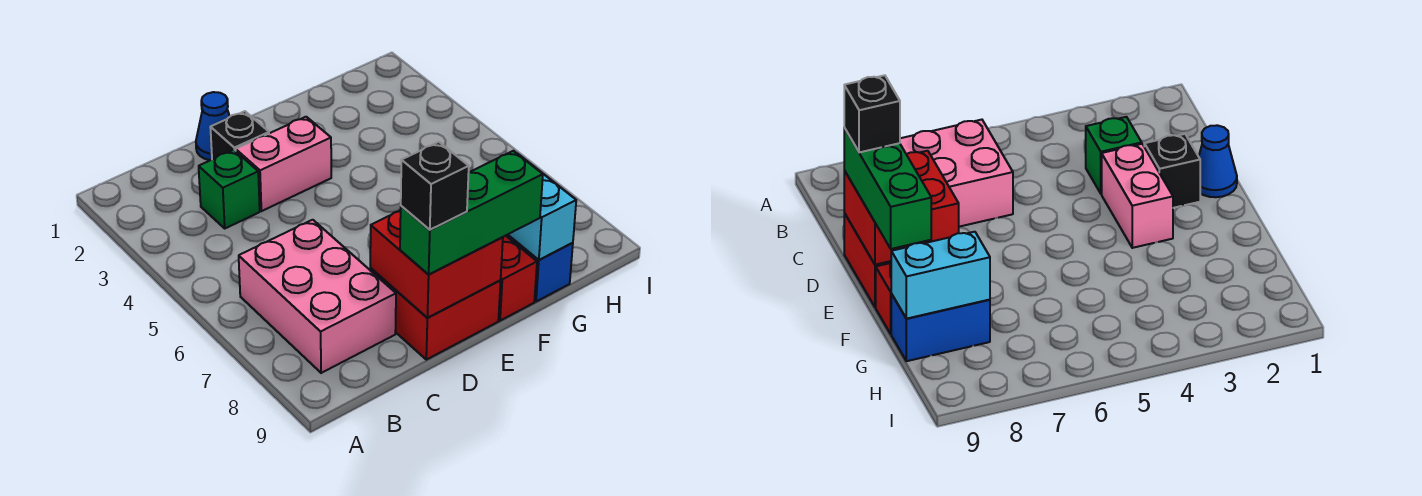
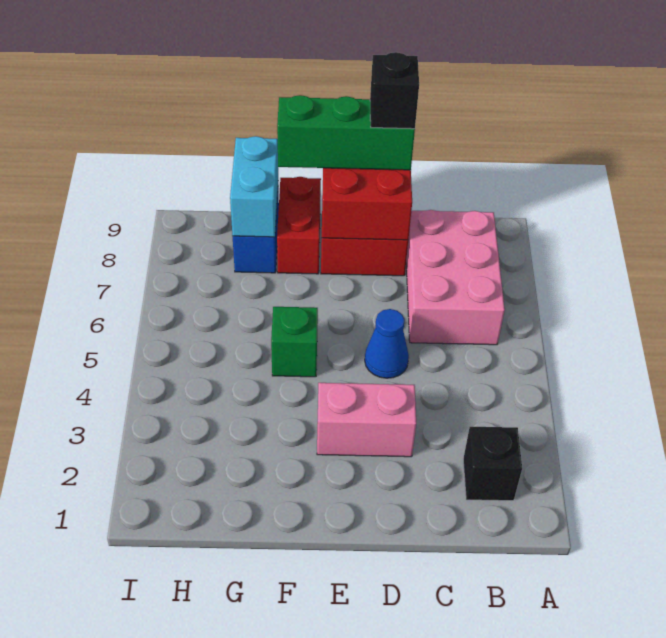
green 1x1 brick [199,150,260,228] -> green 1x1 brick moved to [271,307,318,377]
blue 1x1 cone [196,92,230,160] -> blue 1x1 cone moved to [365,309,409,378]
black 1x1 brick [210,111,269,159] -> black 1x1 brick moved to [463,427,522,501]

